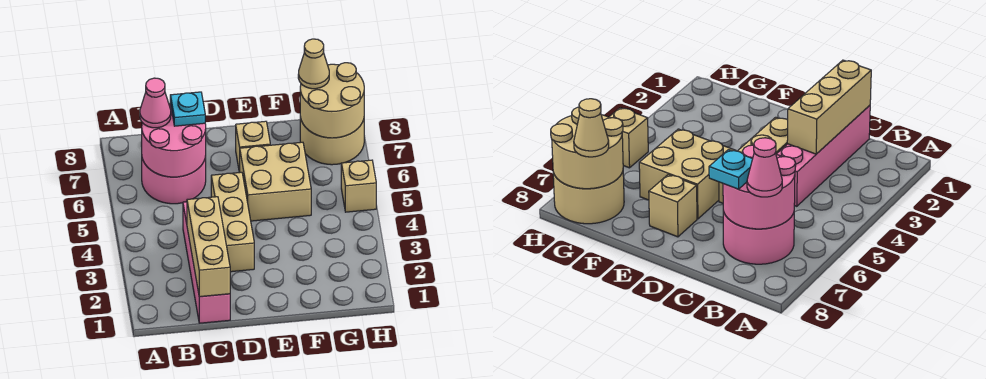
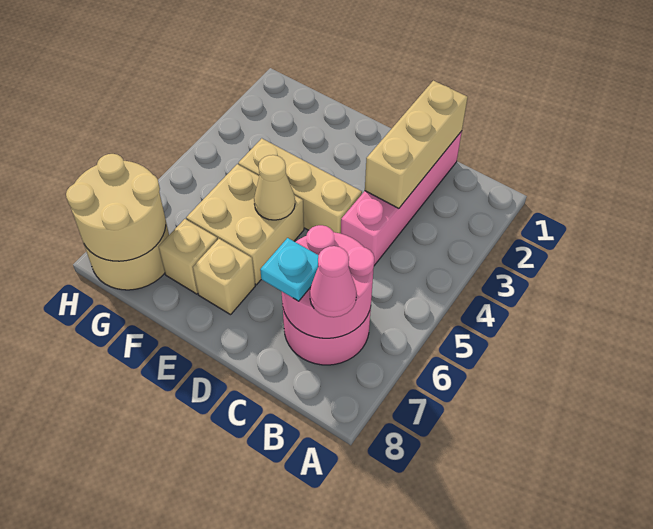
tan 1x3 brick [211,172,254,272] -> tan 1x3 brick turned to [238,138,362,234]
tan 1x1 cone [298,39,329,89] -> tan 1x1 cone moved to [254,155,295,220]
tan 1x1 brick [341,160,376,212] -> tan 1x1 brick moved to [159,219,217,294]

